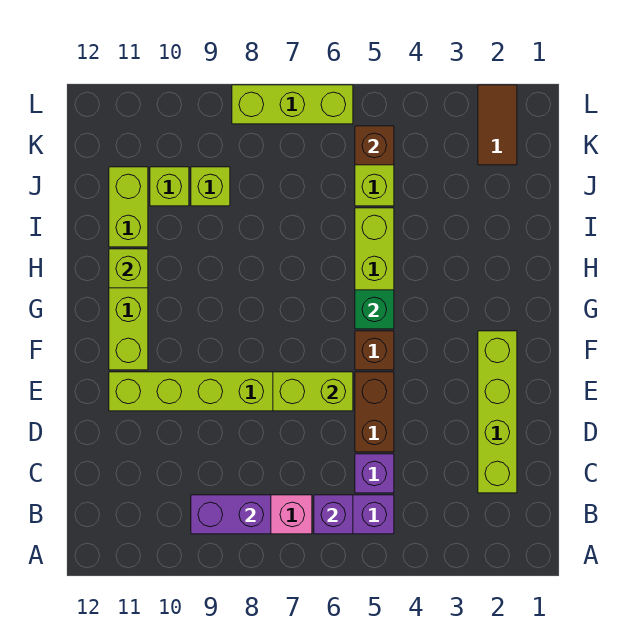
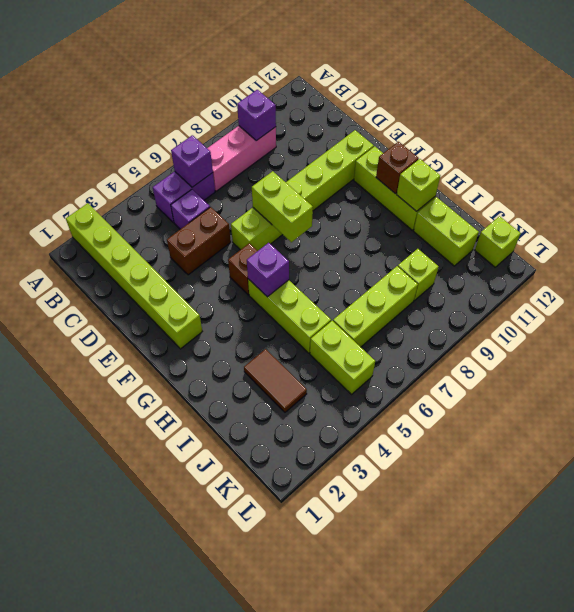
purple 1x2 brick [191,495,271,534] -> purple 1x1 brick [237,90,276,141]
lime 1x4 brick [478,331,517,493] -> lime 1x6 brick [66,203,202,349]
brown 1x2 brick [355,372,394,452] -> brown 1x2 brick turned to [167,207,231,275]
lime 1x2 brick [273,372,353,411] -> lime 1x2 brick turned to [252,171,313,242]
green 1x1 brick [355,290,394,329] -> purple 1x1 brick [247,243,289,297]
lime 1x1 brick [150,167,189,206] -> lime 1x1 brick moved to [475,216,521,267]
brown 1x2 tile [478,85,517,165] -> brown 1x2 tile moved to [244,349,307,412]
brown 1x1 brick [355,126,394,165] -> brown 1x1 brick moved to [376,142,419,194]
lime 1x3 brick [232,85,353,124] -> lime 1x3 brick moved to [333,266,418,347]

